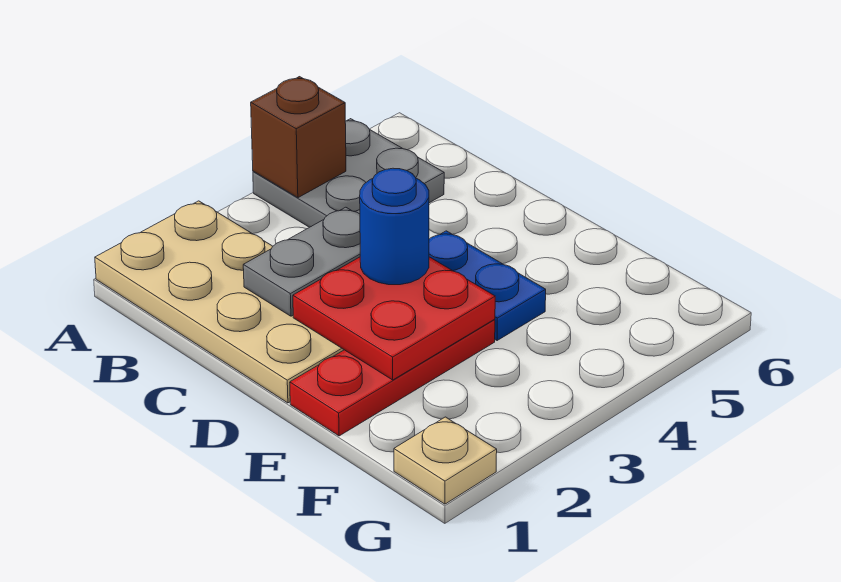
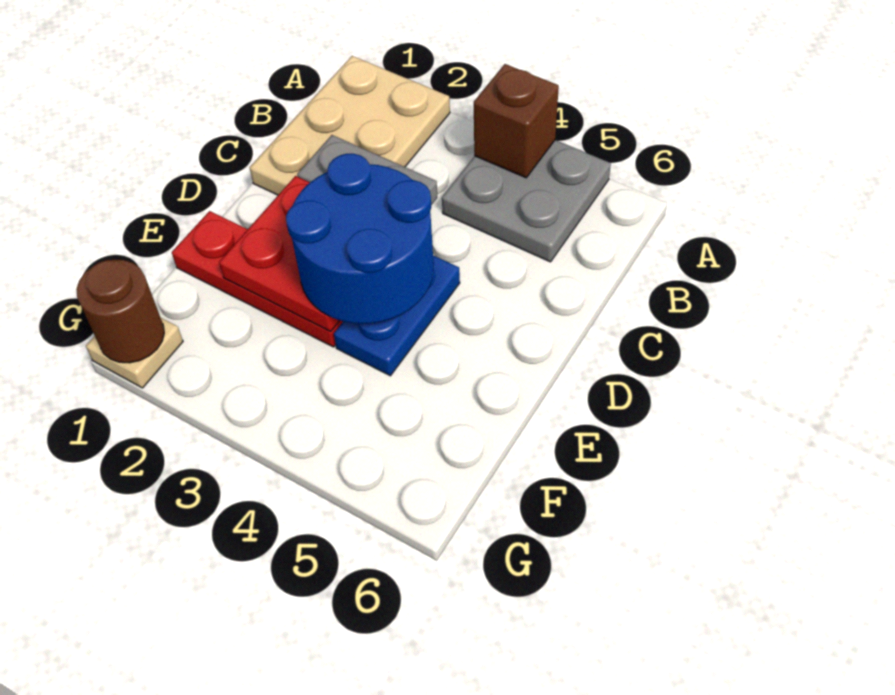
tan 2x4 plate [95,201,344,403] -> tan 2x3 plate [250,56,450,195]
blue 1x1 round brick [360,168,429,285] -> blue 2x2 round brick [286,154,434,324]
none -> brown 1x1 round brick [76,260,164,363]

